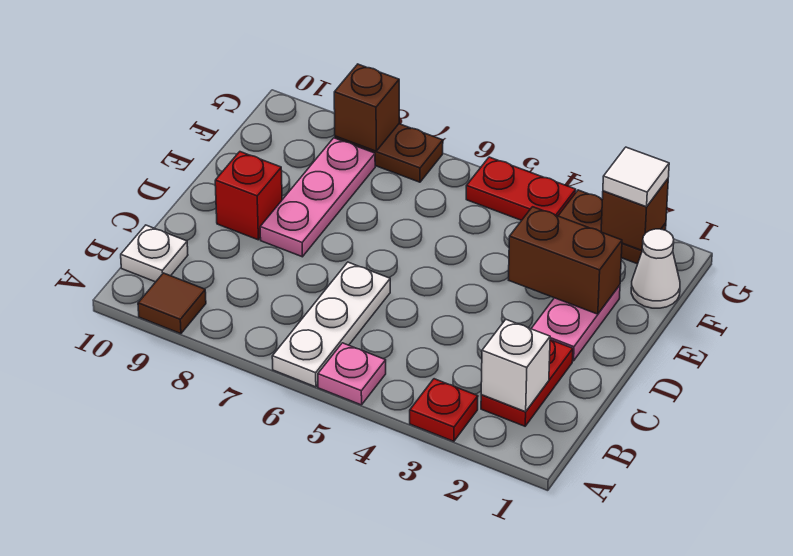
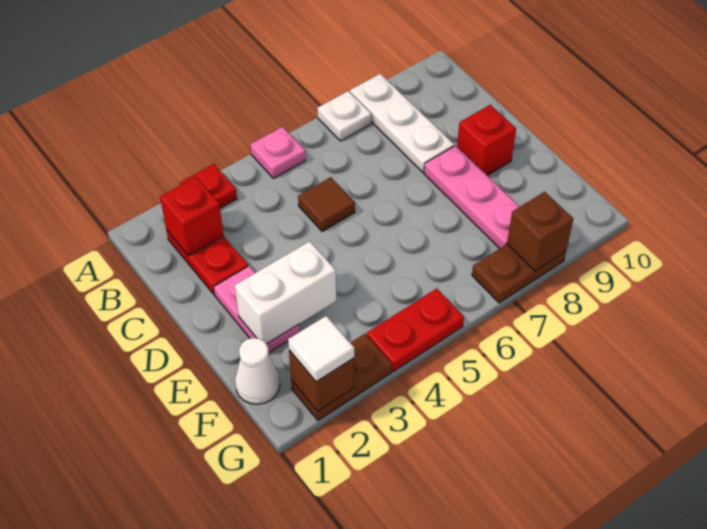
white 1x3 plate [272,262,390,387] -> white 1x3 plate moved to [350,74,454,172]
brown 1x1 tile [138,273,206,334] -> brown 1x1 tile moved to [298,177,355,232]
white 1x1 brick [481,319,550,412] -> red 1x1 brick [160,177,224,256]
white 1x1 plate [121,225,188,282] -> white 1x1 plate moved to [317,91,371,141]
brown 1x2 brick [509,207,622,314] -> white 1x2 brick [235,241,336,344]

